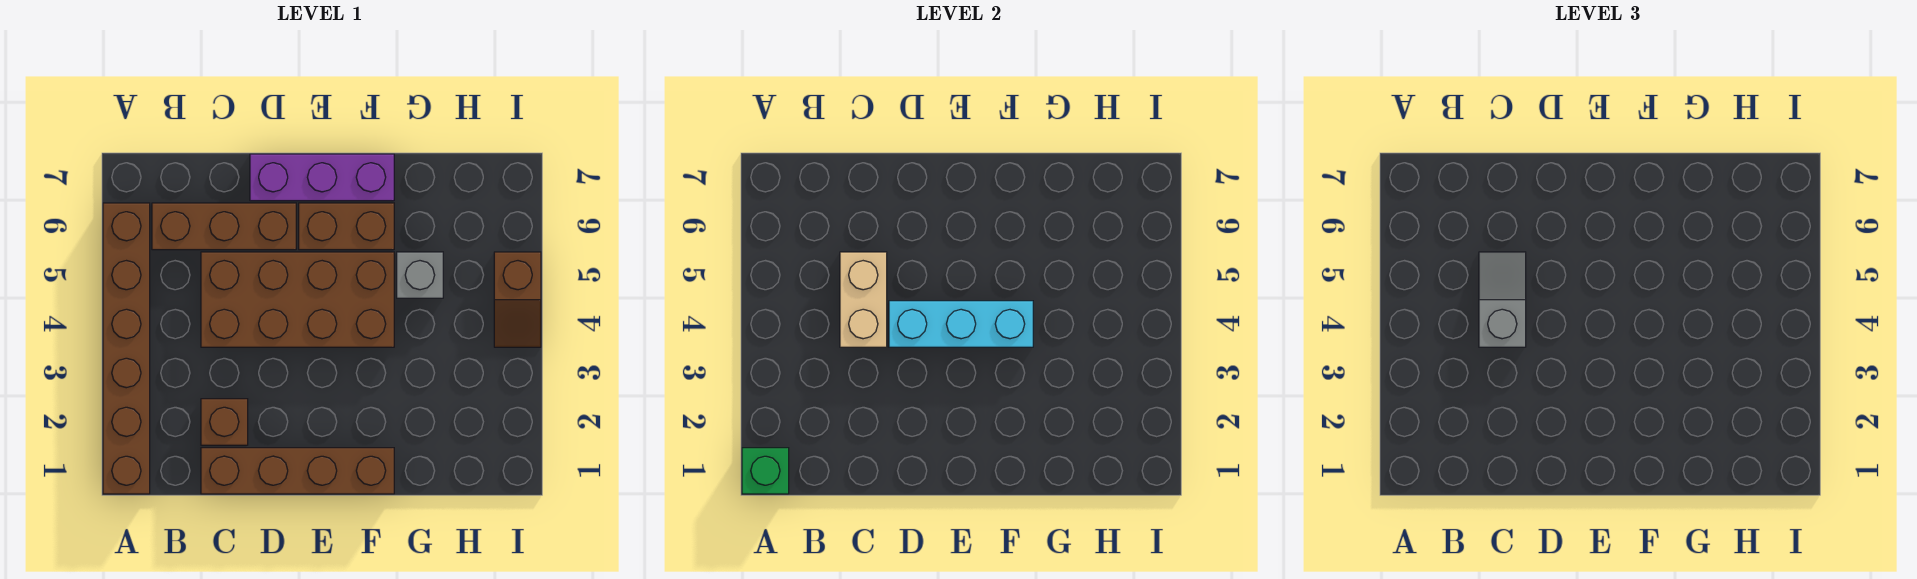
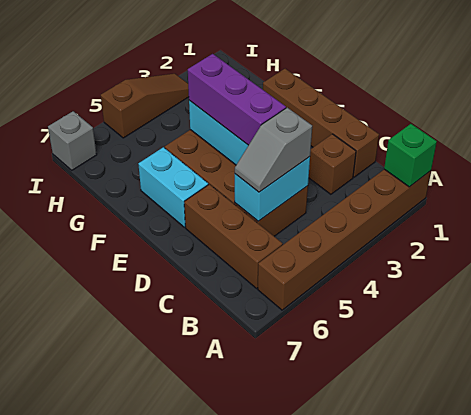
tan 1x2 brick [840,252,887,347] -> cyan 1x2 brick [235,157,310,221]
purple 1x3 brick [250,154,394,201] -> purple 1x3 brick moved to [188,54,286,145]
brown 1x2 brick [299,203,394,250] -> cyan 1x2 brick [138,147,208,227]
grey 1x1 brick [397,252,443,298] -> grey 1x1 brick moved to [48,111,97,170]
brown 1x2 slope [494,252,541,347] -> brown 1x3 slope [101,74,189,138]

